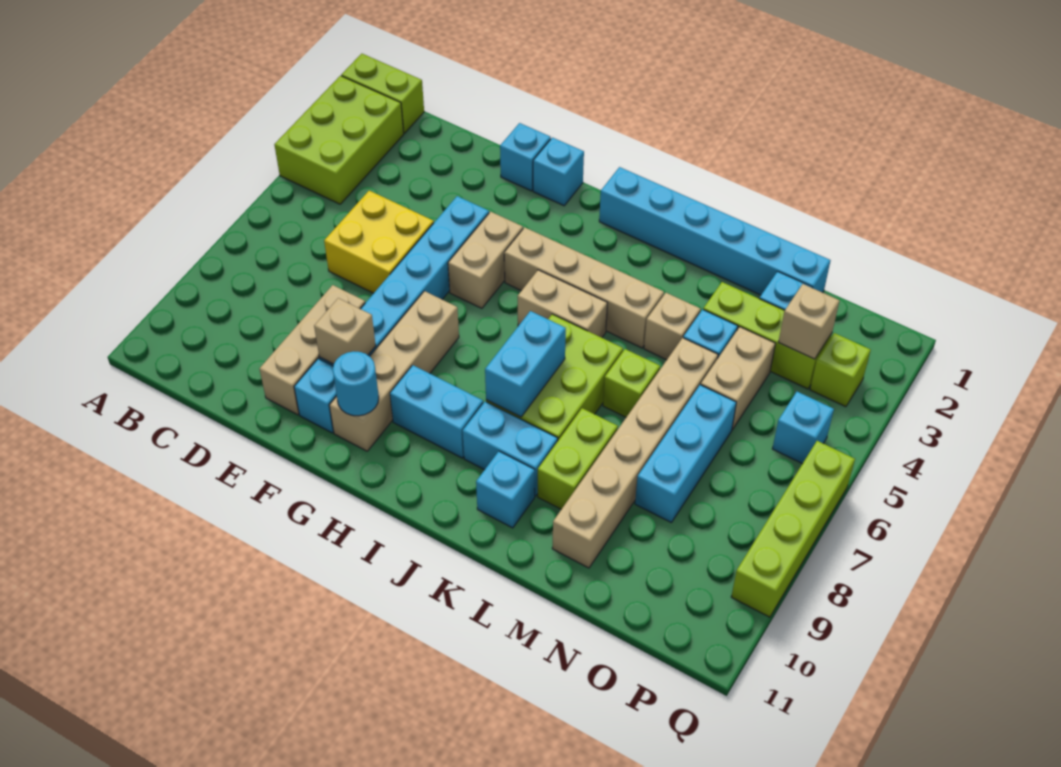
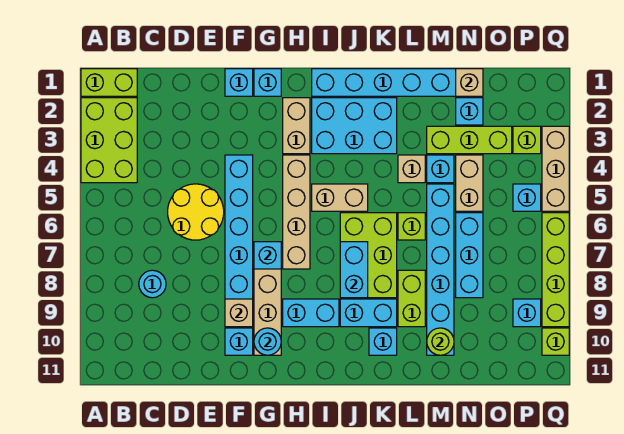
none -> cyan 1x1 round brick [139,270,166,298]
yellow 2x2 brick [324,191,434,293] -> yellow 2x2 round brick [168,184,224,240]
tan 1x3 brick [260,285,365,415] -> tan 1x3 brick moved to [542,126,569,211]
tan 1x2 brick [448,212,523,308] -> tan 1x2 brick moved to [283,98,310,154]
none -> cyan 1x1 brick [254,242,281,269]
tan 1x4 brick [504,227,664,348] -> tan 1x4 brick turned to [283,155,310,269]
none -> cyan 2x3 brick [312,98,397,154]
tan 1x6 brick [552,338,718,568] -> cyan 1x6 brick [427,184,454,355]
none -> lime 1x1 round brick [427,328,454,355]
tan 1x1 brick [779,284,840,359] -> tan 1x1 brick moved to [456,69,483,96]
none -> cyan 1x1 brick [513,299,541,327]
none -> lime 1x1 brick [542,328,569,355]

